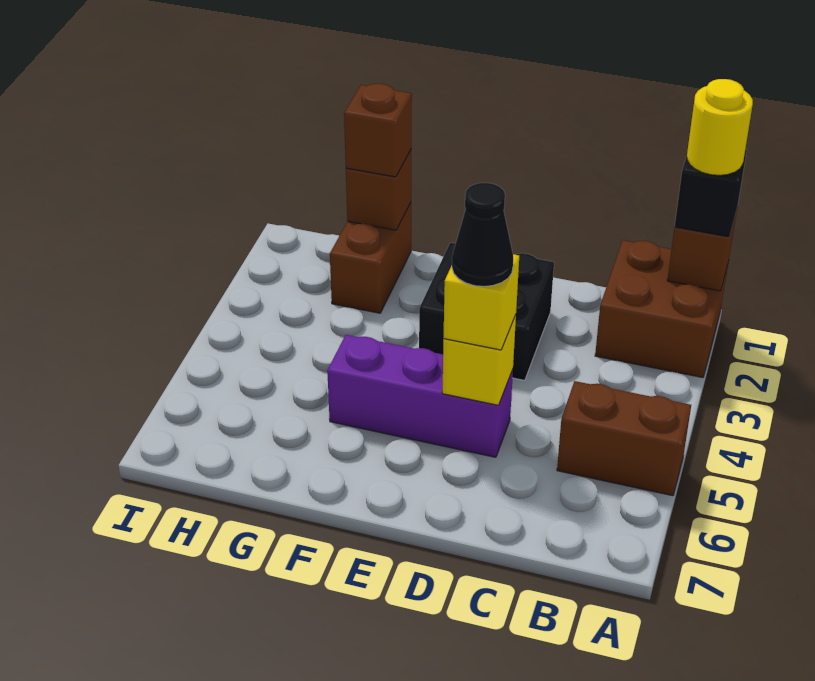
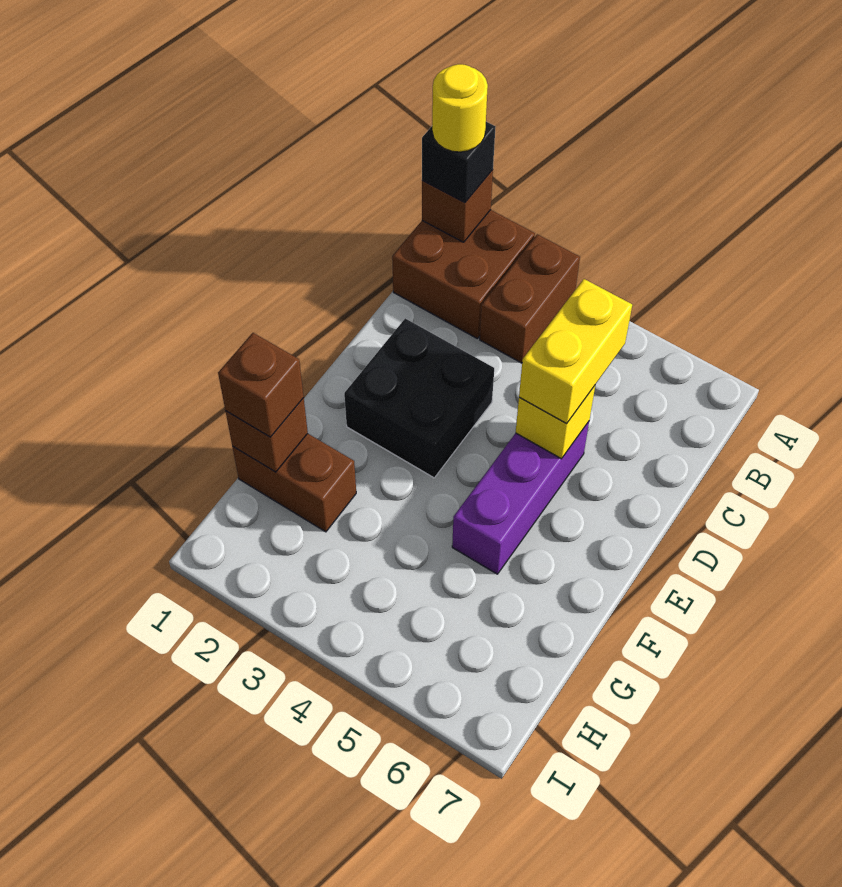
brown 1x2 brick [557,381,691,496] -> brown 1x2 brick moved to [480,234,580,363]
yellow 1x1 brick [444,254,519,350] -> yellow 1x2 brick [519,279,632,424]
black 1x1 cone [452,183,513,287] -> none

